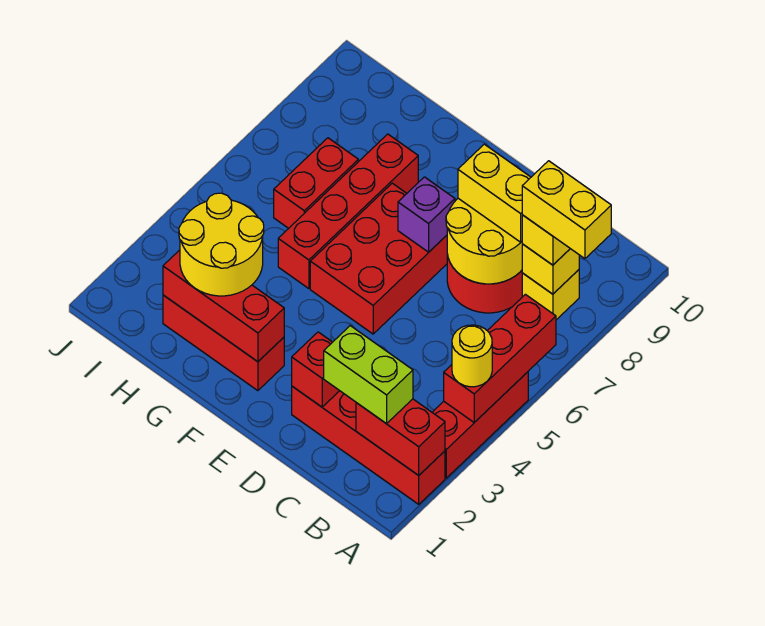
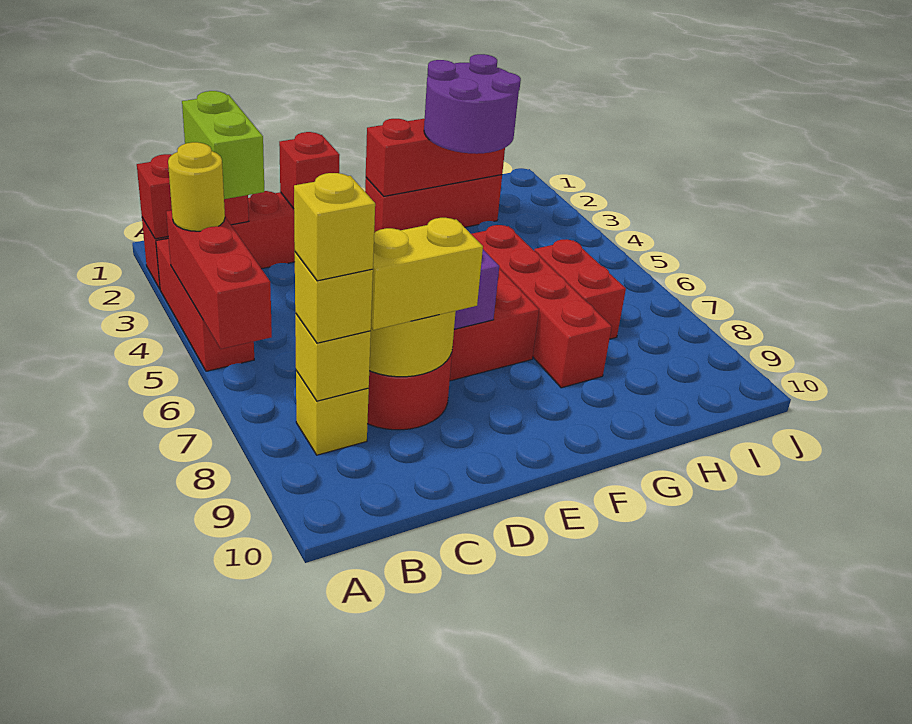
yellow 1x2 brick [522,161,611,259] -> yellow 1x1 brick [294,173,375,281]
lime 1x2 brick [324,326,413,424] -> lime 1x2 brick turned to [182,91,264,199]
yellow 2x2 round brick [179,193,264,296] -> purple 2x2 round brick [424,54,521,154]

